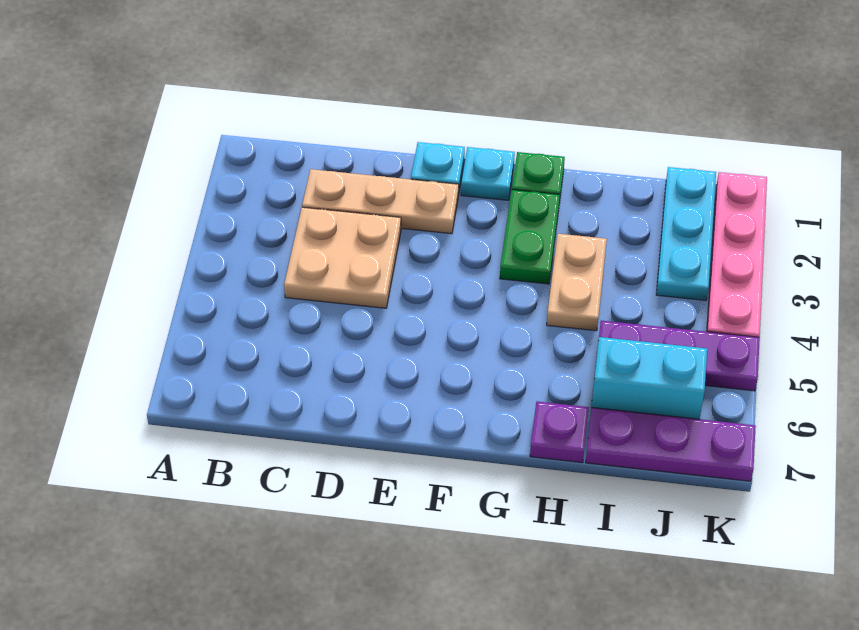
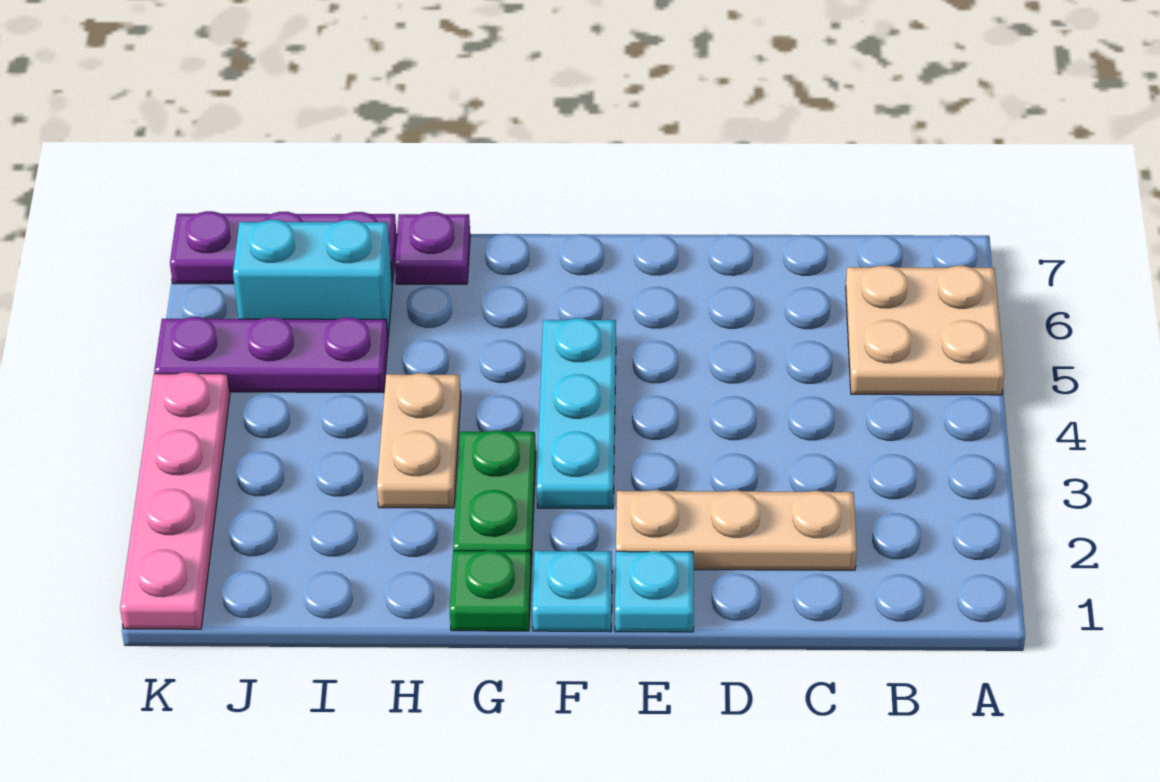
tan 2x2 plate [284,207,401,308] -> tan 2x2 plate moved to [846,266,1004,395]
cyan 1x3 plate [656,167,716,300] -> cyan 1x3 plate moved to [537,318,616,509]

